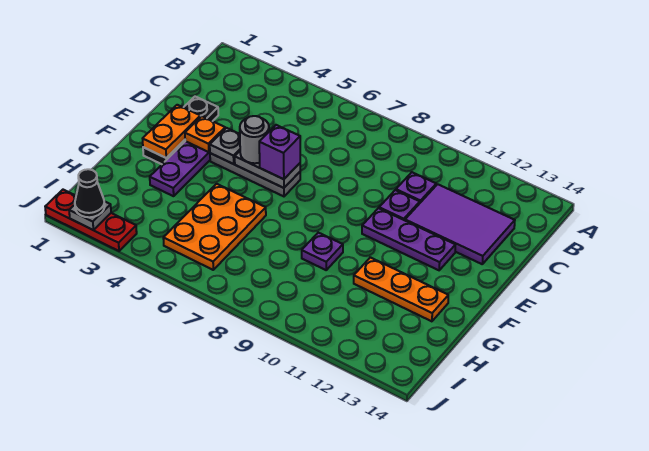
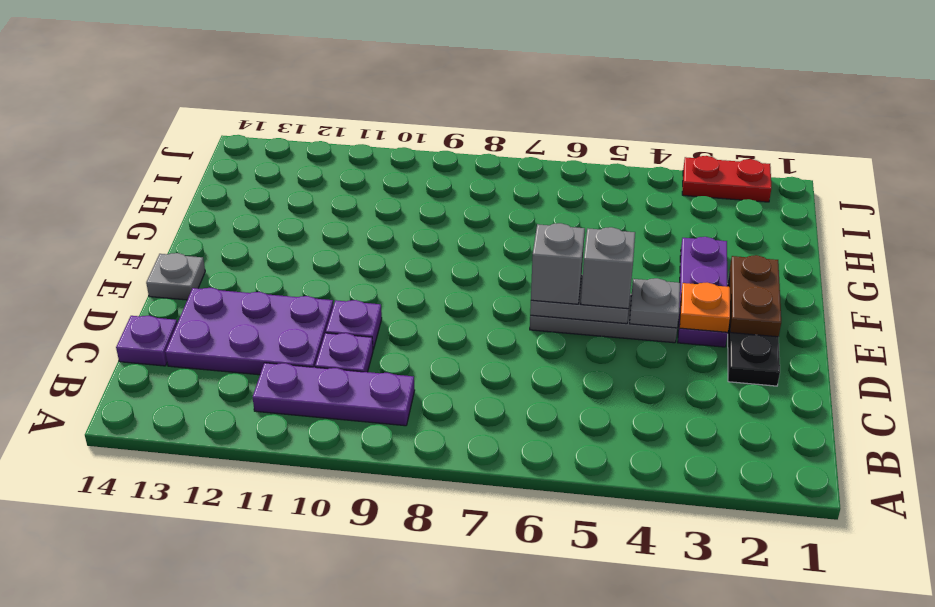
purple 2x3 tile [405,184,515,264] -> purple 2x3 plate [165,288,333,375]
orange 1x2 plate [143,105,200,158] -> brown 1x2 plate [730,255,781,337]
grey 1x1 round brick [240,116,269,163] -> grey 1x1 brick [581,227,635,309]
purple 1x1 brick [259,125,300,179] -> grey 1x1 brick [531,223,585,304]
purple 1x3 plate [362,208,455,270] -> purple 1x3 plate moved to [253,363,415,426]
orange 2x3 plate [163,184,266,270] -> none
purple 1x1 plate [302,233,343,270] -> purple 1x1 plate moved to [116,316,177,366]
orange 1x3 plate [354,257,448,321] -> none
red 1x3 plate [45,190,137,251] -> red 1x2 plate [682,156,771,202]
grey 1x1 plate [69,201,111,230] -> grey 1x1 plate moved to [146,253,205,300]
black 1x1 cone [75,169,105,217] -> none

